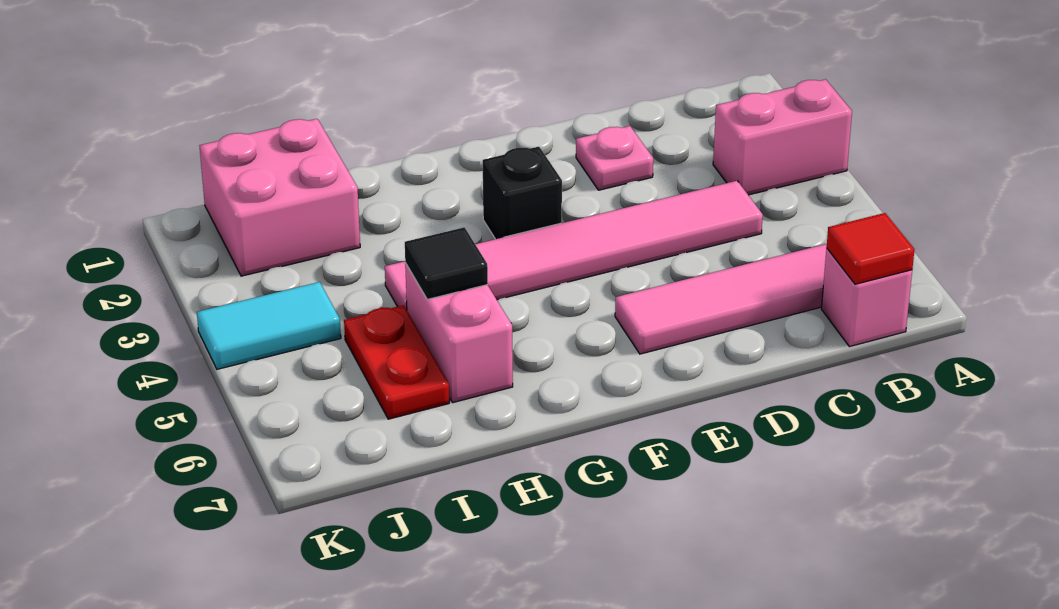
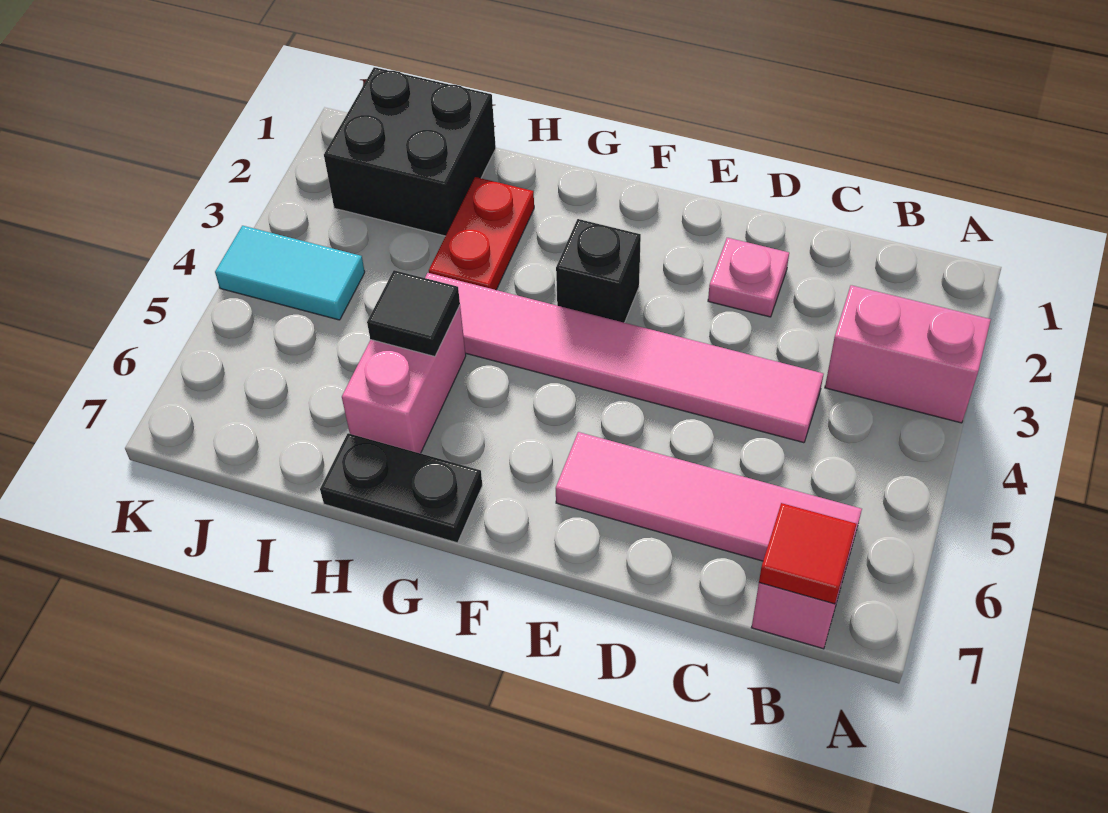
none -> black 1x2 plate [320,433,482,543]
pink 2x2 brick [200,119,360,276] -> black 2x2 brick [324,67,496,236]
red 1x2 plate [344,305,449,419] -> red 1x2 plate moved to [429,177,534,290]

